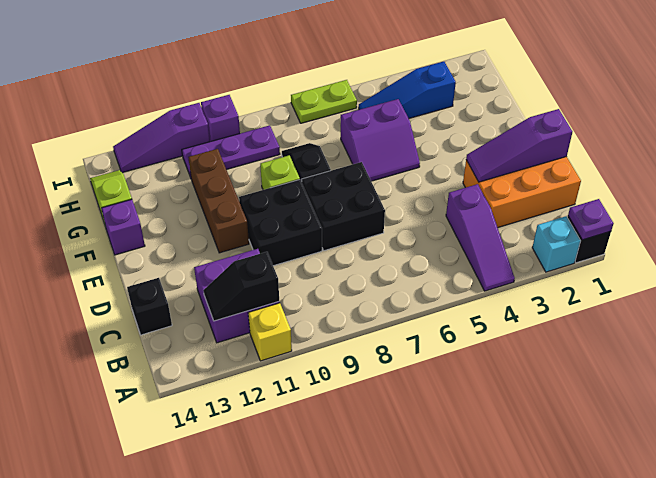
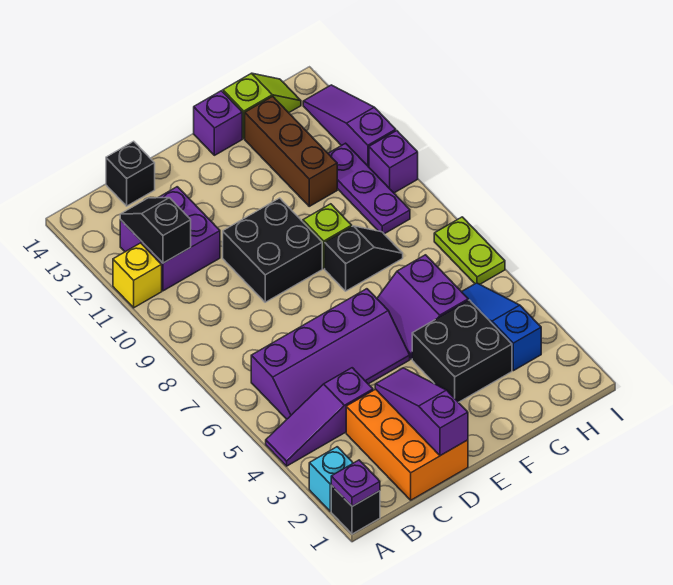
none -> purple 2x4 slope [251,289,410,419]
black 2x2 brick [302,162,385,251] -> black 2x2 brick moved to [412,300,512,402]
brown 1x3 brick [188,149,249,253] -> brown 1x3 brick turned to [245,96,337,206]

